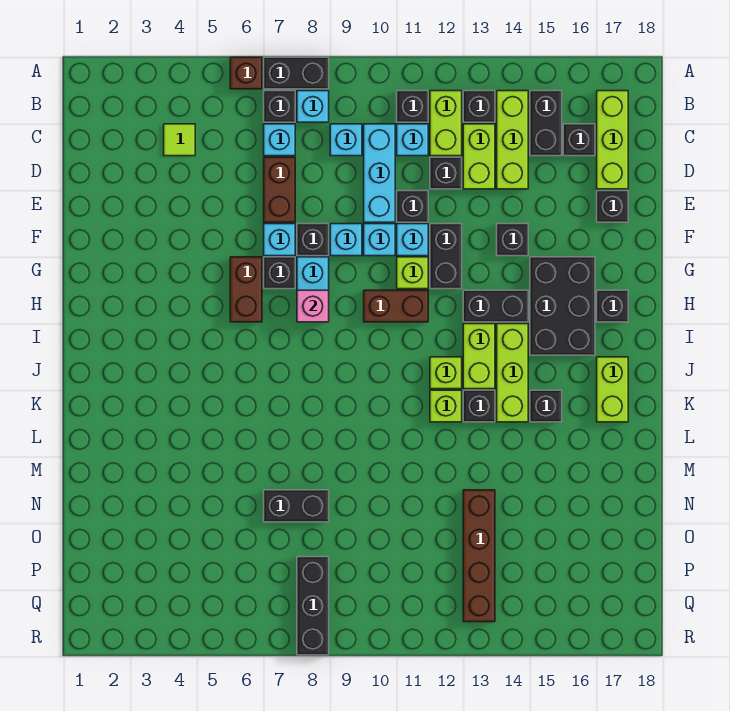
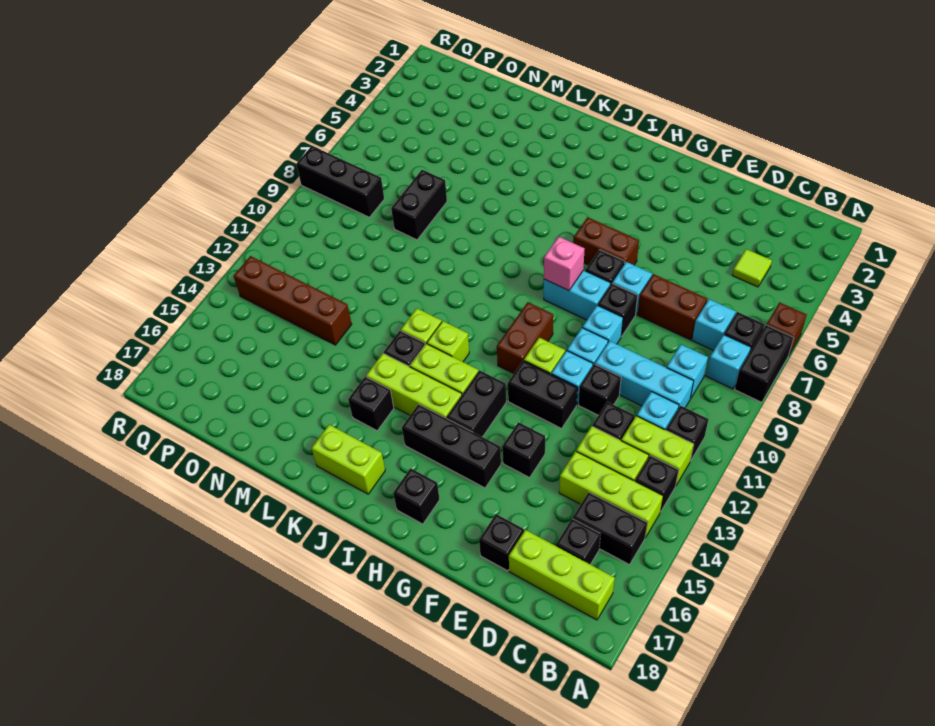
black 2x3 brick [530,257,595,355] -> black 1x3 brick [402,404,501,488]

